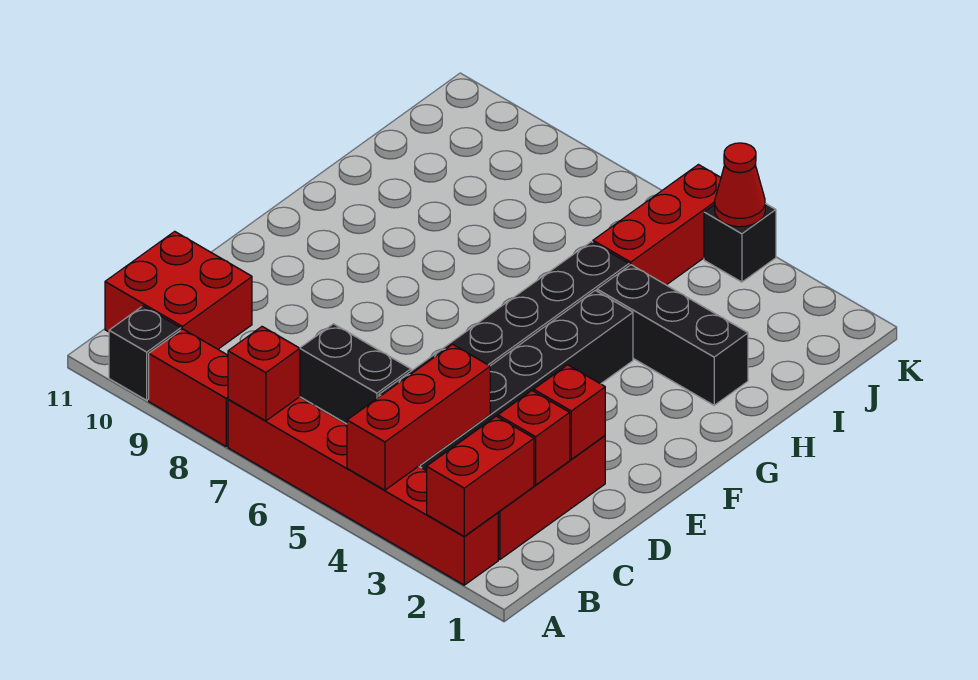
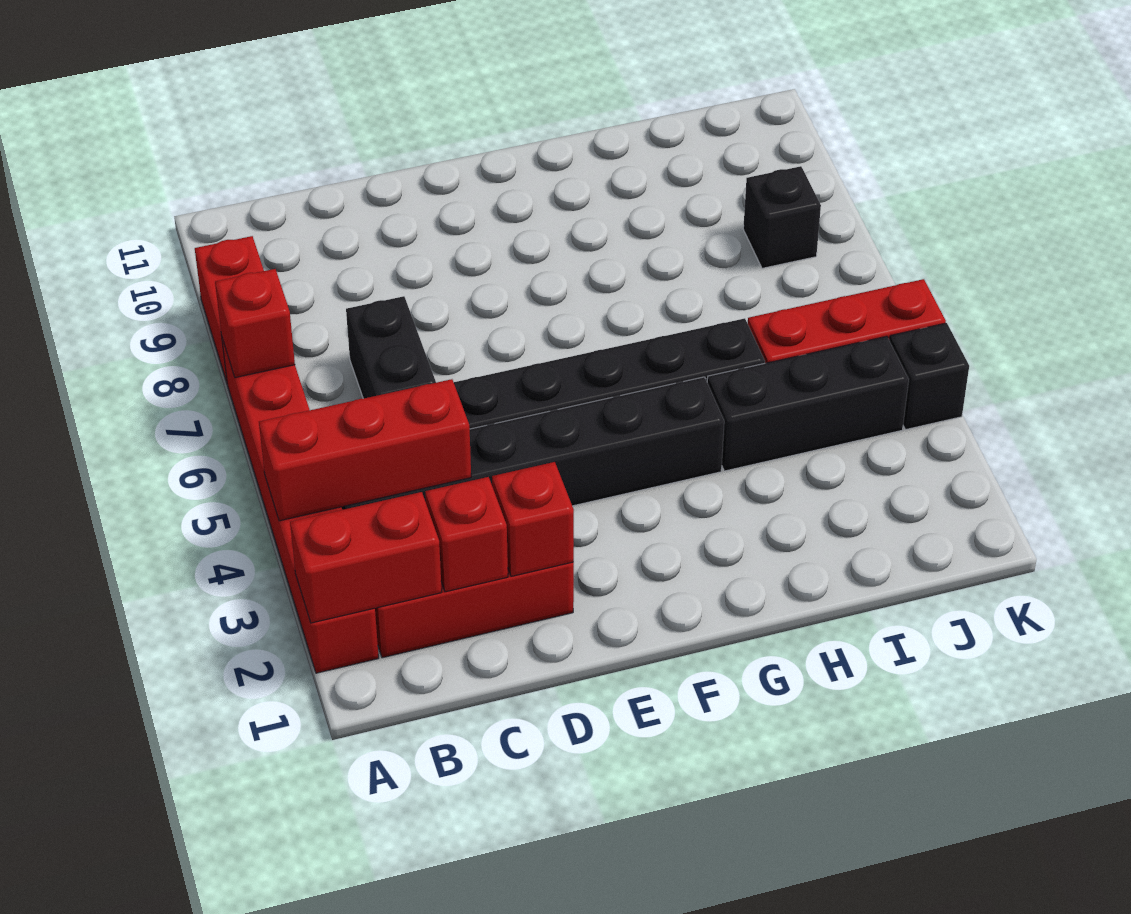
black 1x1 brick [109,306,181,400] -> black 1x1 brick moved to [743,166,821,268]
red 2x2 brick [105,231,252,349] -> none
black 1x3 brick [597,265,748,405] -> black 1x3 brick turned to [707,336,909,471]
red 1x1 cone [715,143,765,227] -> none

